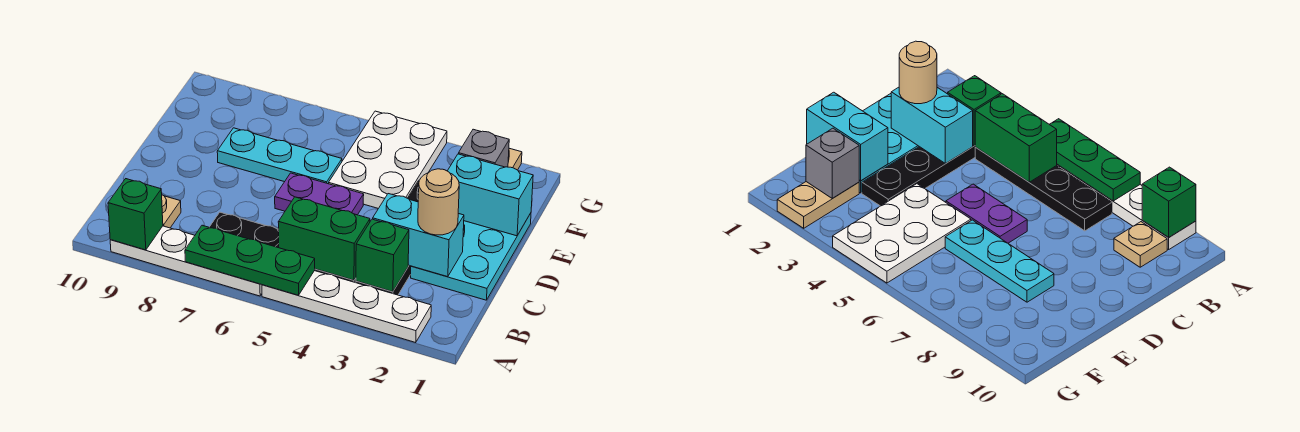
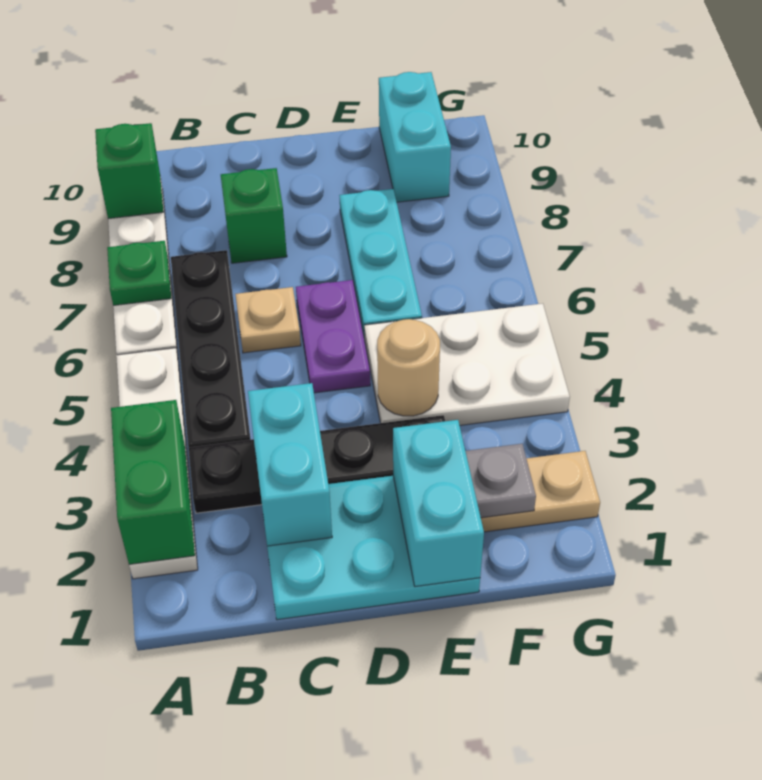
green 1x3 plate [185,225,315,295] -> green 1x1 plate [107,241,171,306]
green 1x1 brick [356,219,409,292] -> green 1x1 brick moved to [221,168,287,263]
green 1x2 brick [278,197,370,280] -> green 1x2 brick moved to [111,400,195,564]
tan 1x1 plate [162,195,181,228] -> tan 1x1 plate moved to [236,287,301,353]
tan 1x1 round brick [418,169,459,235] -> tan 1x1 round brick moved to [377,319,440,416]
grey 1x1 brick [459,129,509,167] -> grey 1x1 plate [466,444,536,518]
none -> cyan 1x2 brick [379,72,451,202]

